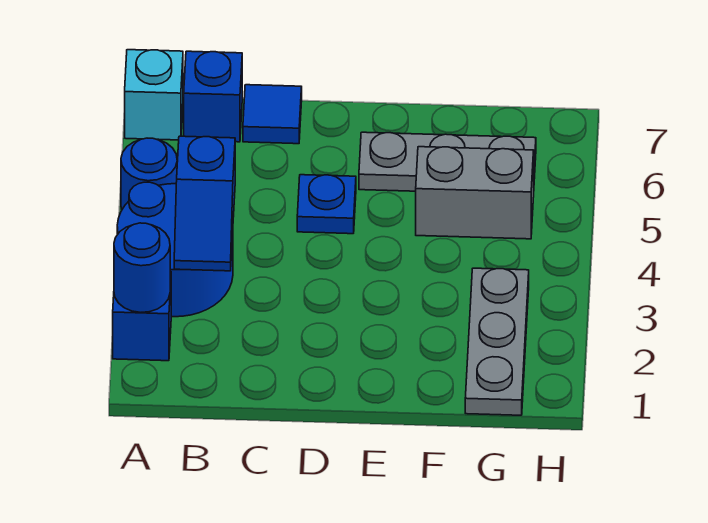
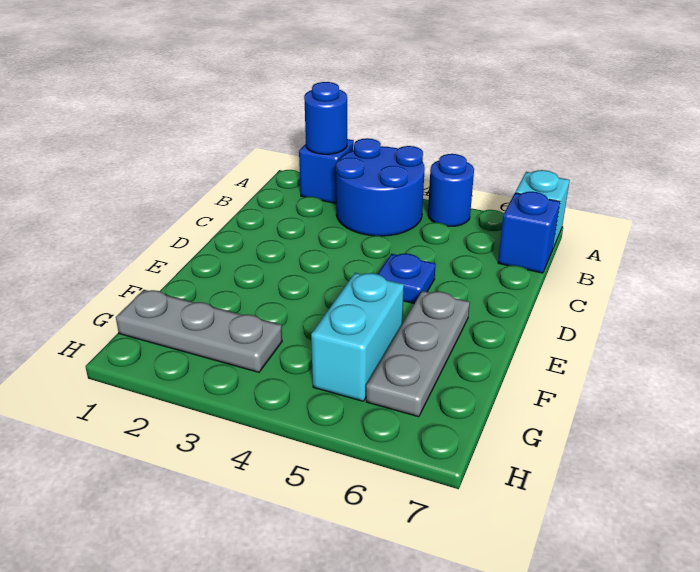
blue 1x2 slope [174,136,235,271] -> none
blue 1x1 tile [243,85,302,144] -> none
grey 1x2 brick [416,147,534,239] -> cyan 1x2 brick [311,273,404,401]

